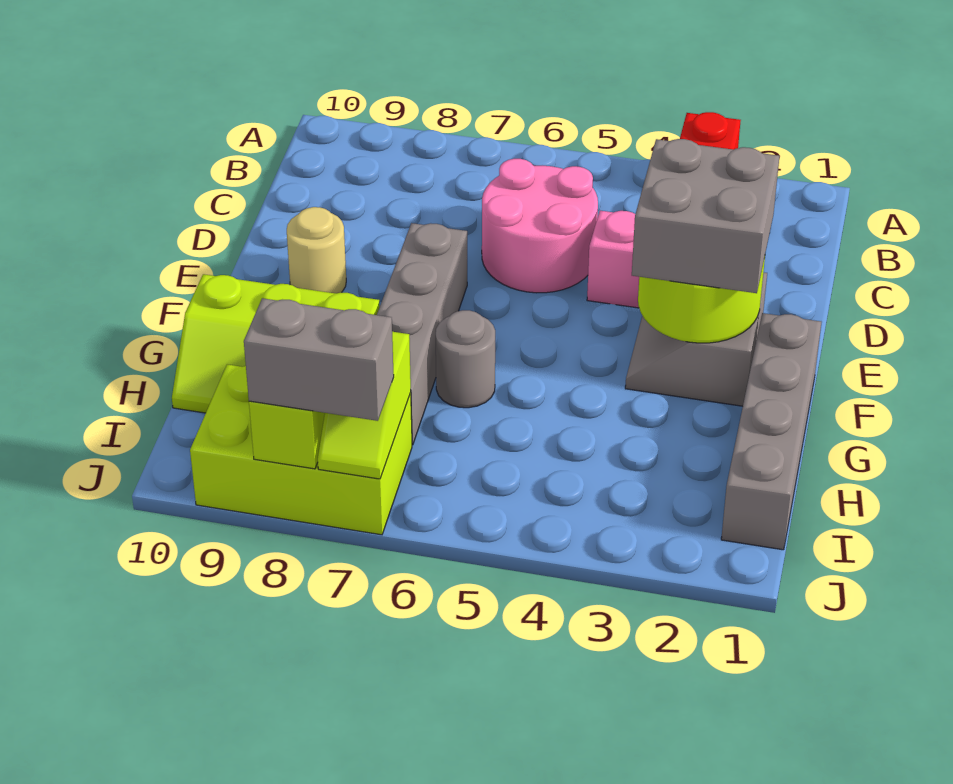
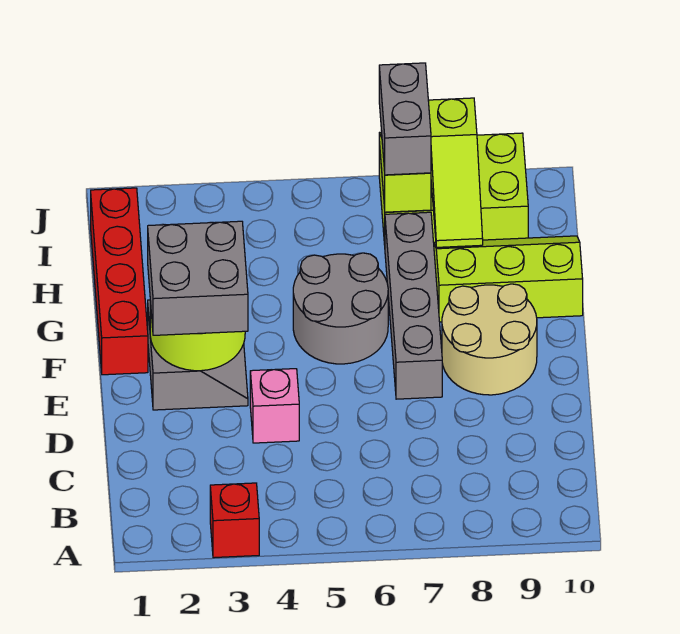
pink 2x2 round brick [482,159,598,293] -> none
tan 1x1 round brick [287,207,346,293] -> tan 2x2 round brick [442,284,537,395]
grey 1x4 brick [721,313,821,550] -> red 1x4 brick [91,188,148,375]
grey 1x1 round brick [436,310,495,408] -> grey 2x2 round brick [293,253,388,364]
grey 1x2 brick [244,298,394,421] -> grey 1x2 brick turned to [379,63,431,175]

